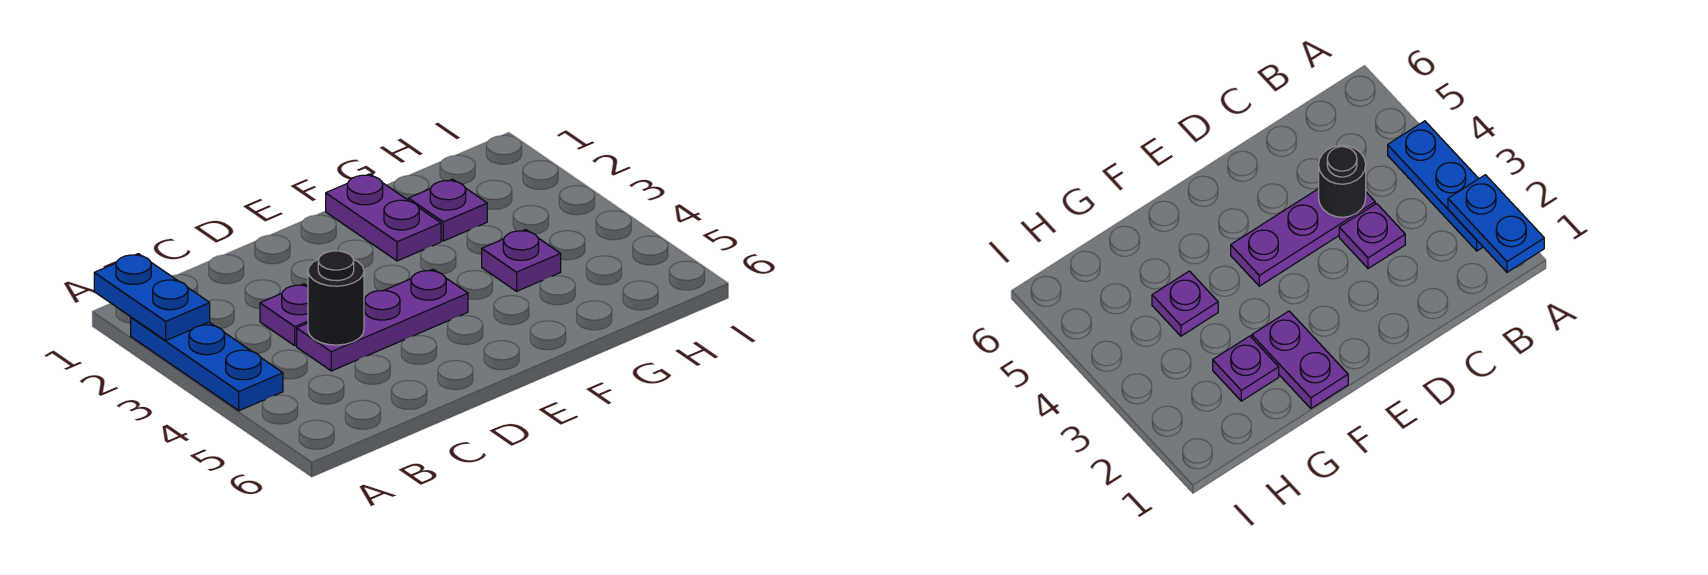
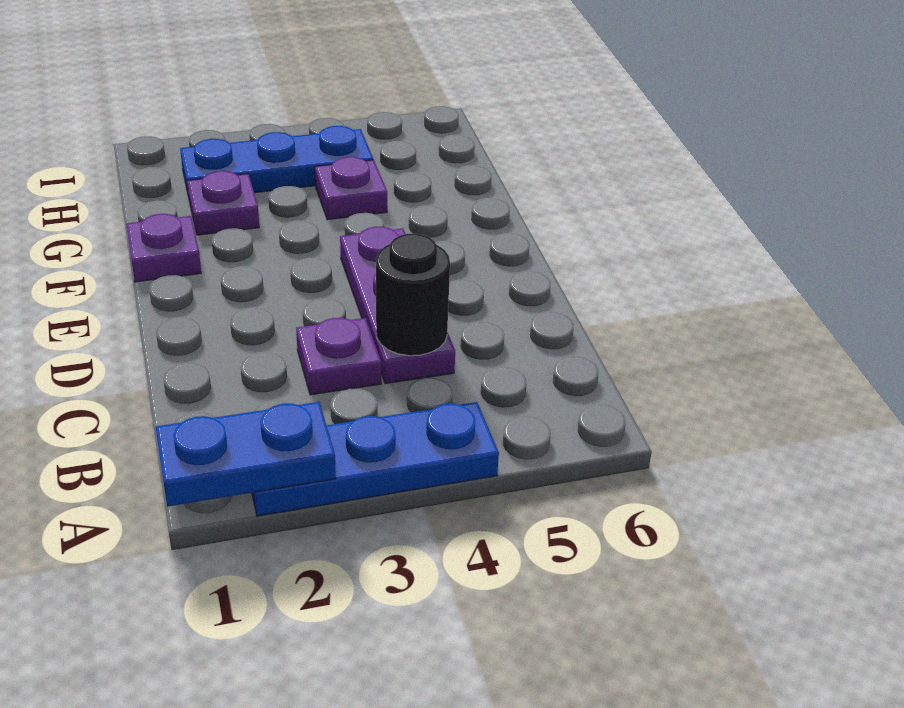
purple 1x2 plate [326,174,441,261] -> purple 1x1 plate [126,214,201,282]
none -> blue 1x3 plate [180,126,373,197]

